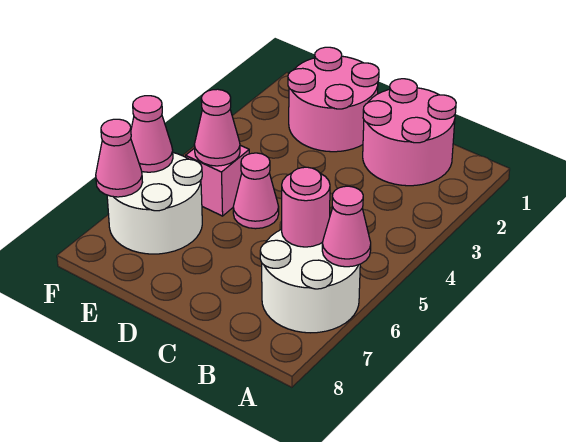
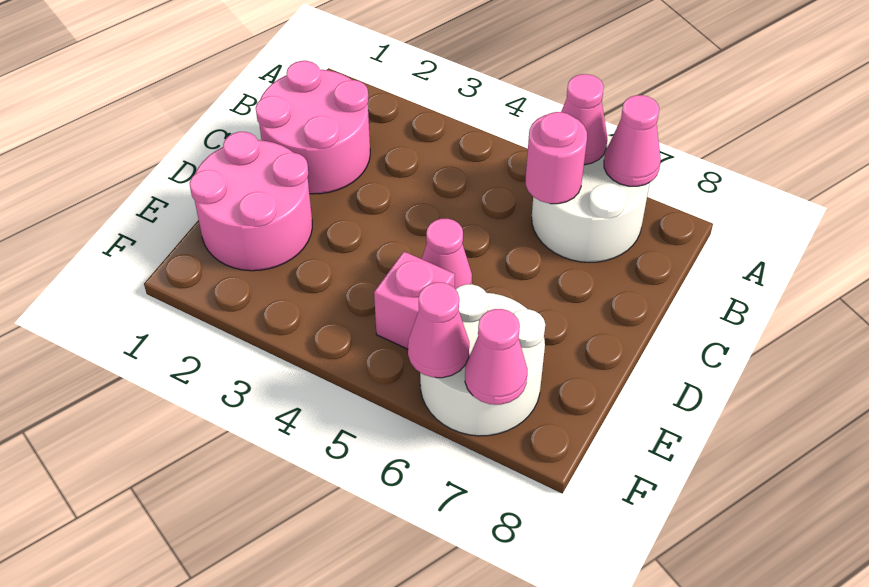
pink 1x1 cone [194,89,240,166] -> pink 1x1 cone moved to [604,95,661,186]

